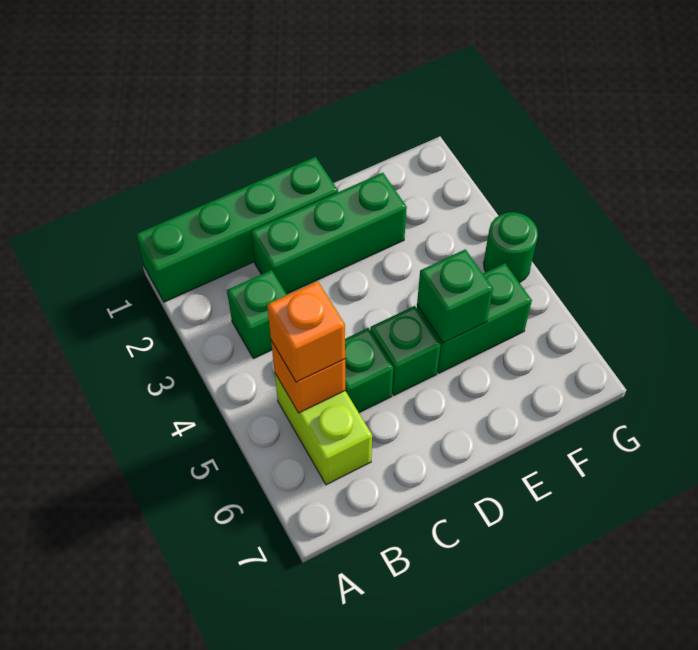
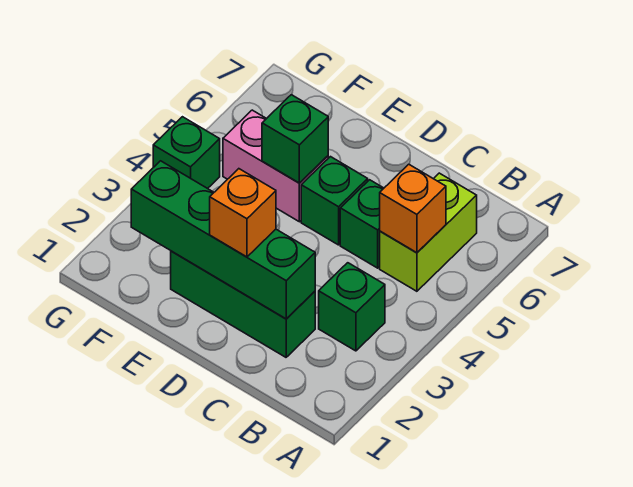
green 1x4 brick [136,157,338,302] -> green 1x4 brick moved to [131,161,315,319]
orange 1x1 brick [267,281,345,382] -> orange 1x1 brick moved to [210,169,276,257]
green 1x2 brick [417,263,532,373] -> pink 1x2 brick [223,110,328,222]
green 1x1 round brick [484,212,538,283] -> green 1x1 brick [153,117,220,189]

